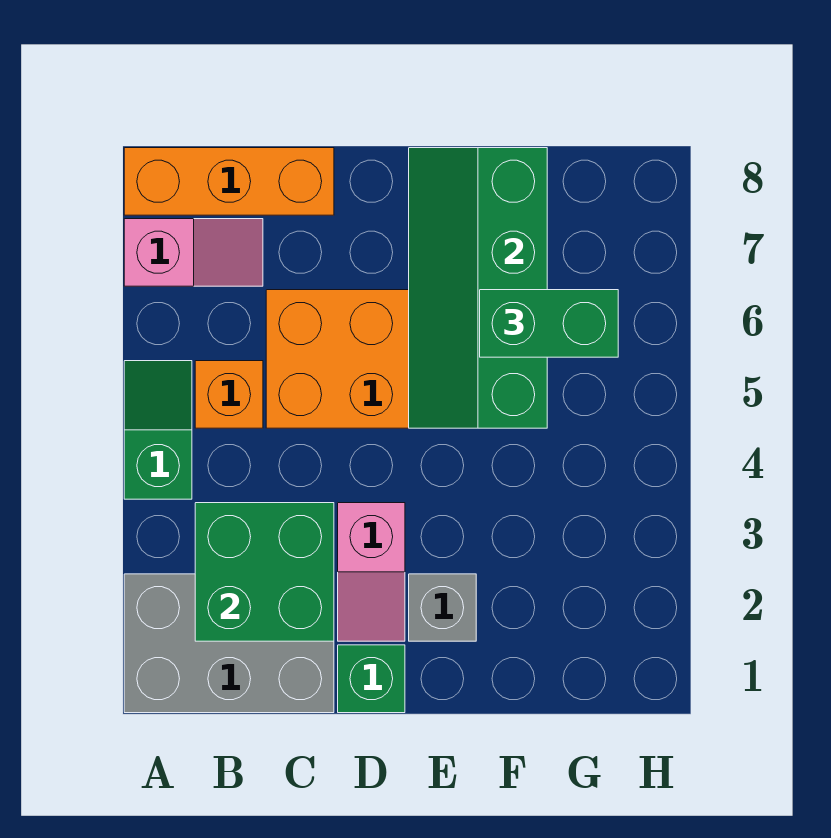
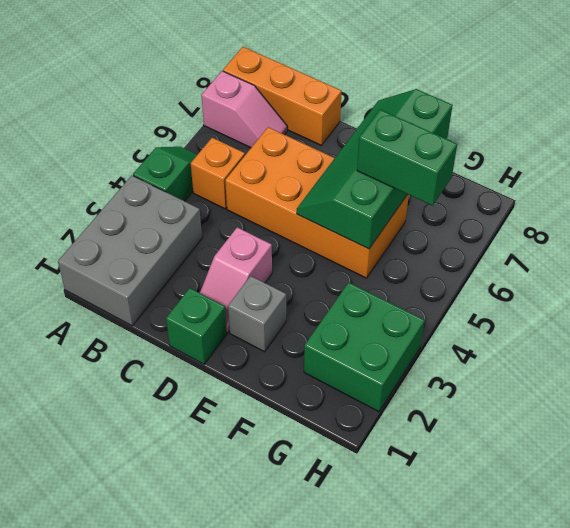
grey 2x3 brick [124,574,334,713] -> grey 2x3 brick turned to [58,176,202,326]
green 2x2 brick [195,503,334,641] -> green 2x2 brick moved to [304,282,425,412]

